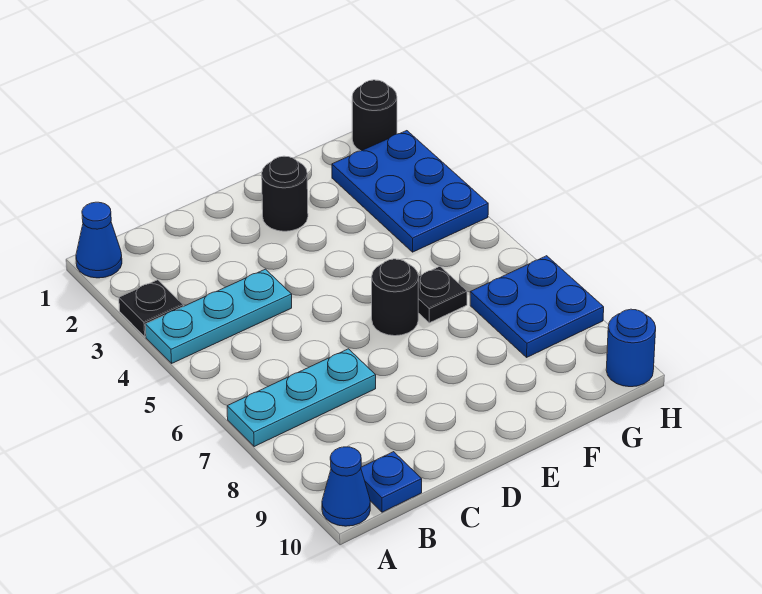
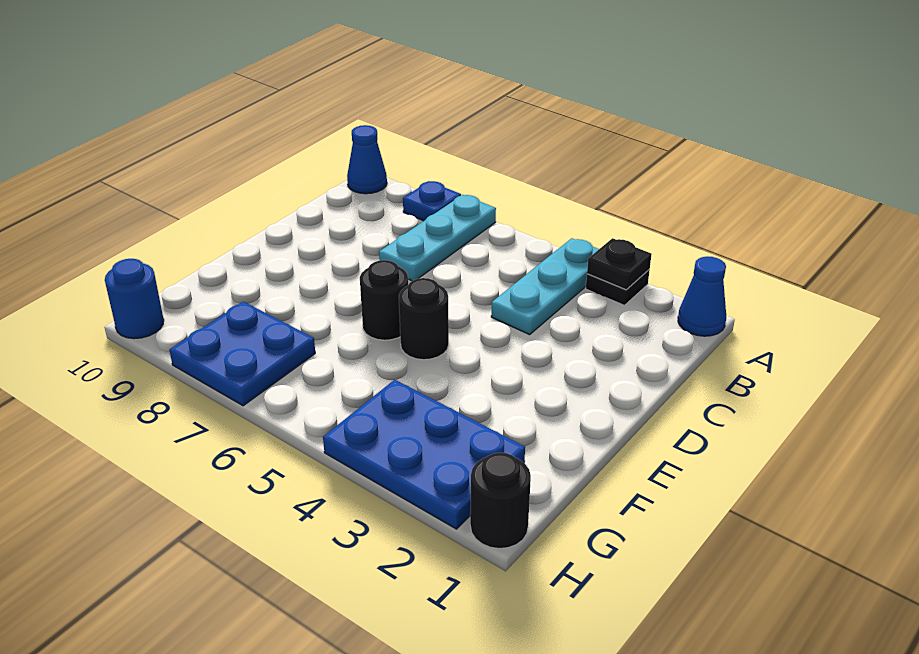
blue 1x1 plate [361,452,422,512] -> blue 1x1 plate moved to [403,181,461,221]
black 1x1 round brick [262,156,308,231] -> black 1x1 round brick moved to [399,278,449,360]
black 1x1 plate [418,267,467,323] -> black 1x1 plate moved to [587,238,652,290]

